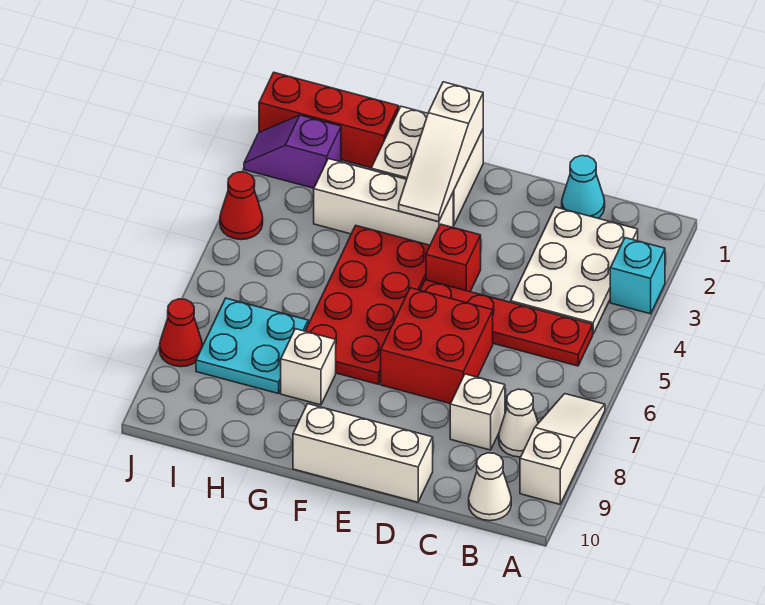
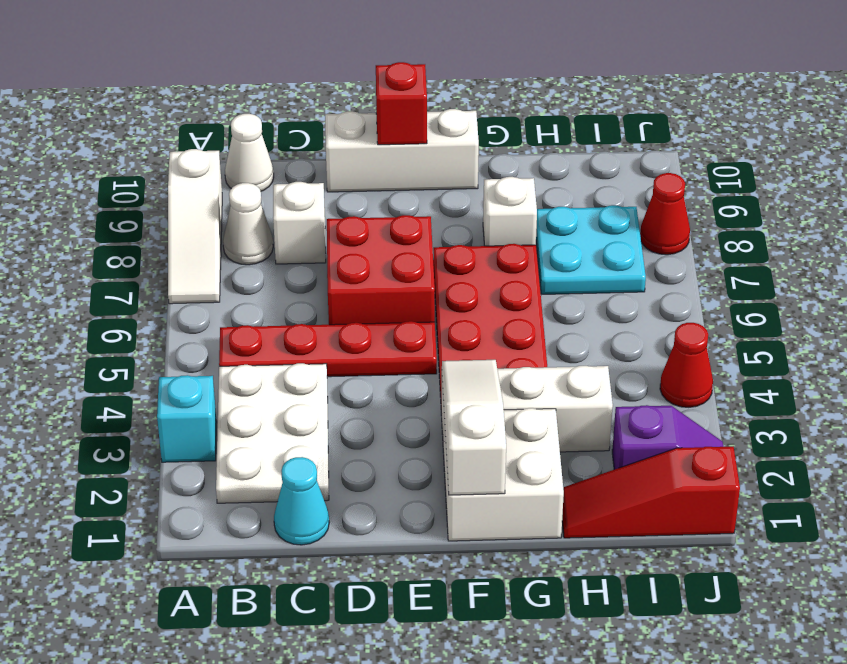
red 1x1 brick [426,224,481,292] -> red 1x1 brick moved to [376,62,427,145]
red 1x3 brick [259,73,399,168] -> red 1x3 slope [562,447,740,538]

